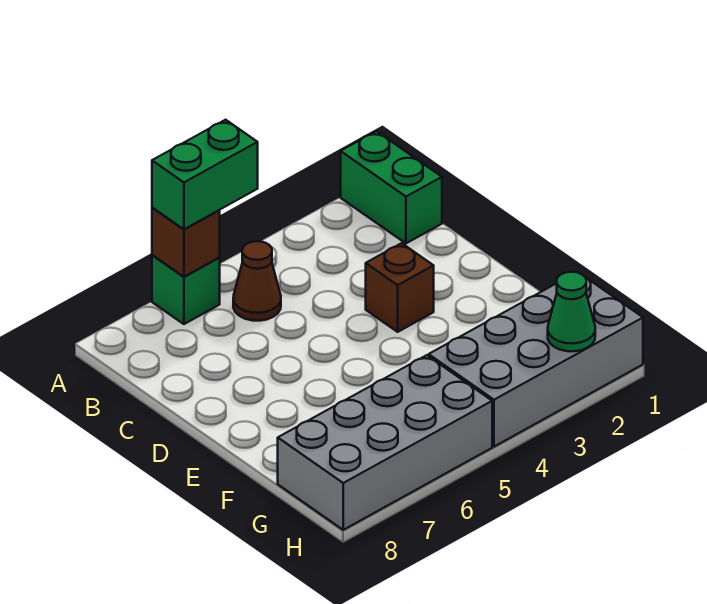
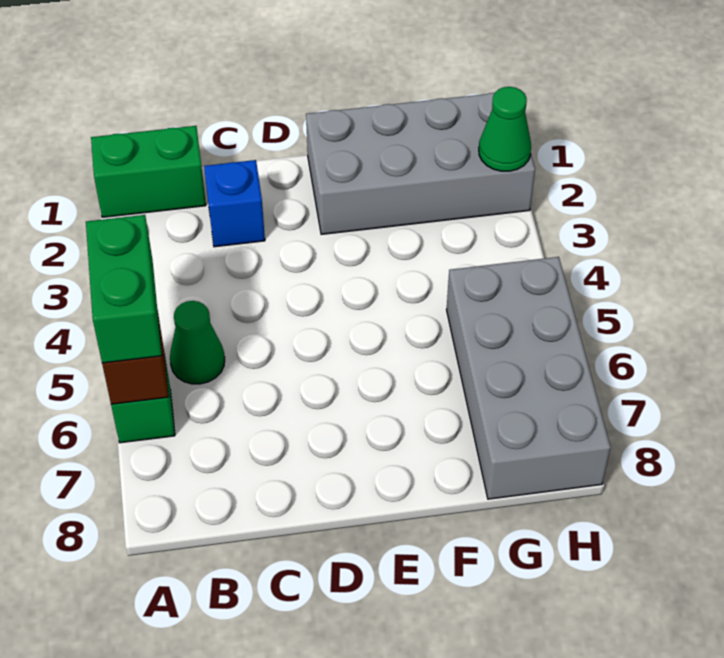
brown 1x1 cone [233,241,281,321] -> green 1x1 cone [170,301,225,384]
none -> blue 1x1 brick [204,160,265,247]
brown 1x1 brick [366,243,434,332] -> none
grey 2x4 brick [429,272,643,447] -> grey 2x4 brick turned to [306,93,535,234]

